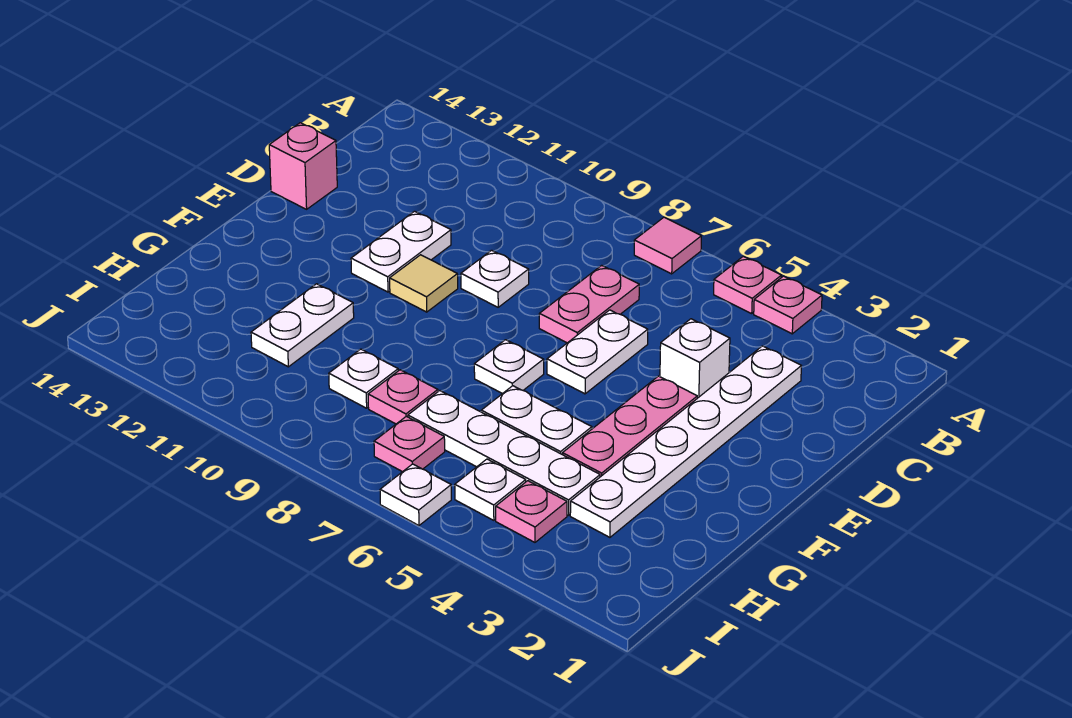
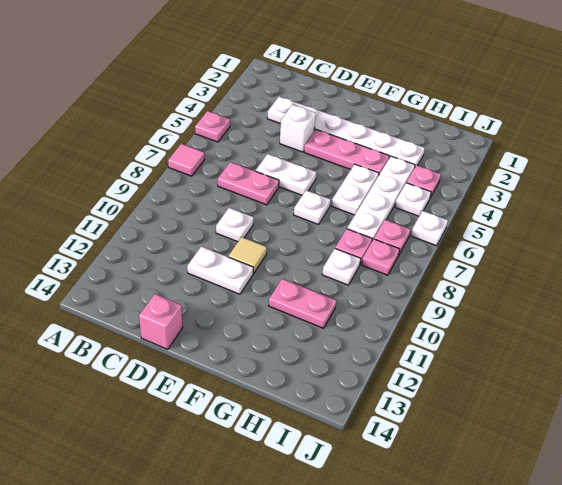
pink 1x1 plate [754,276,822,334] -> pink 1x1 plate moved to [362,239,400,275]
white 1x2 plate [251,284,354,367] -> pink 1x2 plate [269,279,336,328]

